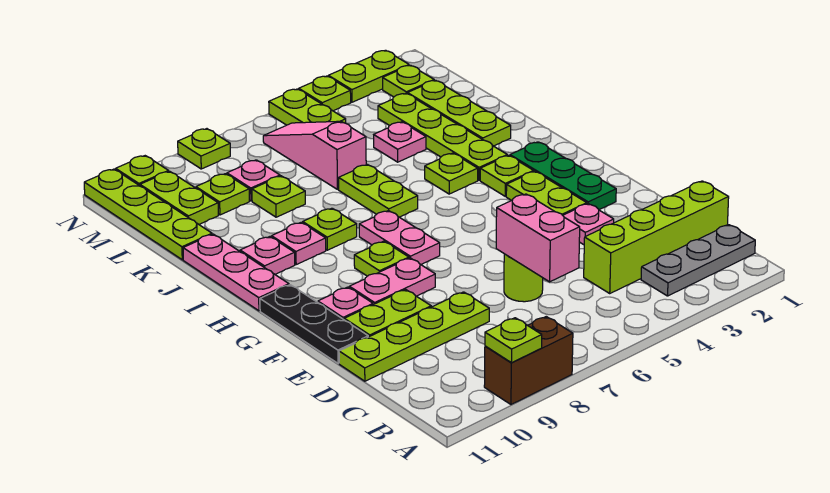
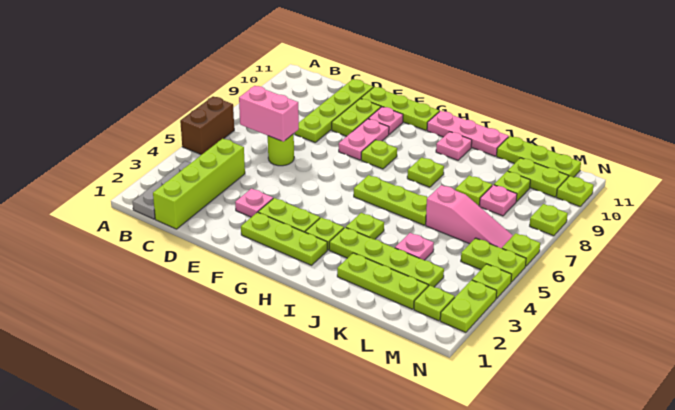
brown 1x2 brick [484,317,573,404] -> brown 1x2 brick moved to [180,97,234,155]
lime 1x1 plate [485,318,542,363] -> lime 1x1 plate moved to [502,233,540,266]
black 1x3 plate [260,285,368,363] -> lime 1x3 plate [361,87,439,130]
green 1x3 plate [510,142,616,210] -> lime 1x3 plate [241,212,327,265]
pink 1x2 plate [359,210,440,264] -> none
lime 1x2 plate [339,164,418,217] -> lime 1x3 plate [354,175,427,225]
pink 1x1 plate [272,222,326,264] -> none
lime 1x4 plate [84,169,212,260] -> lime 1x3 plate [497,136,581,177]

